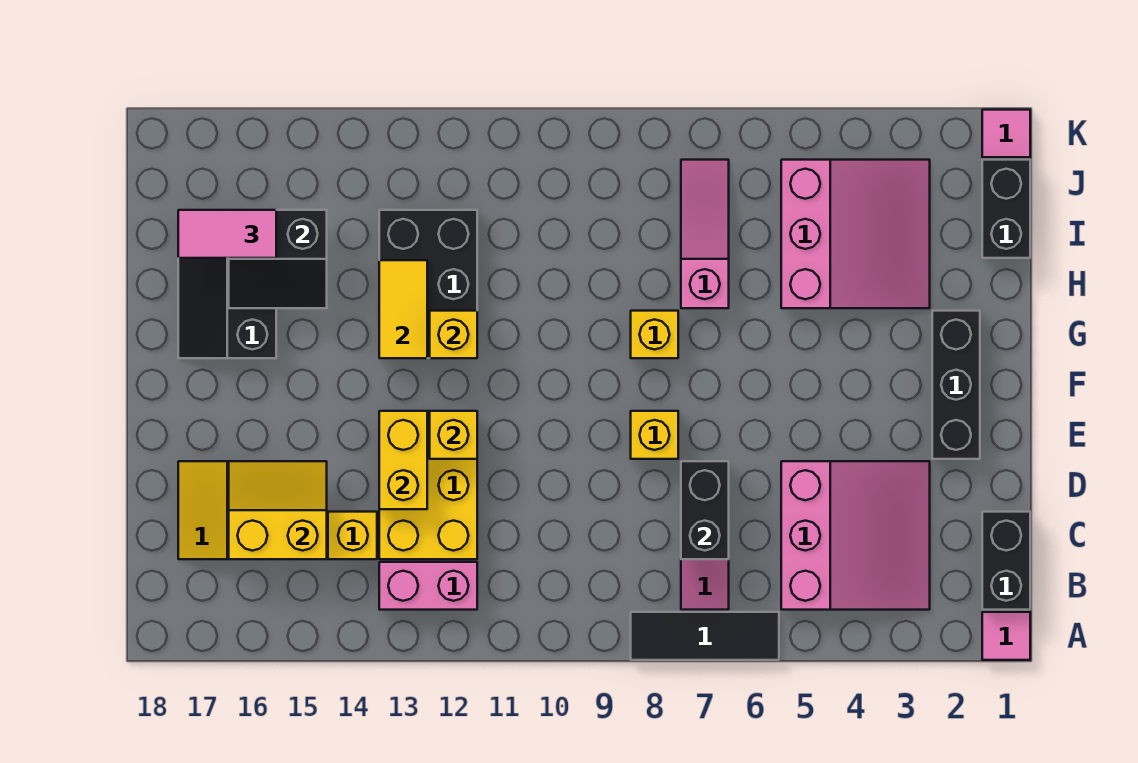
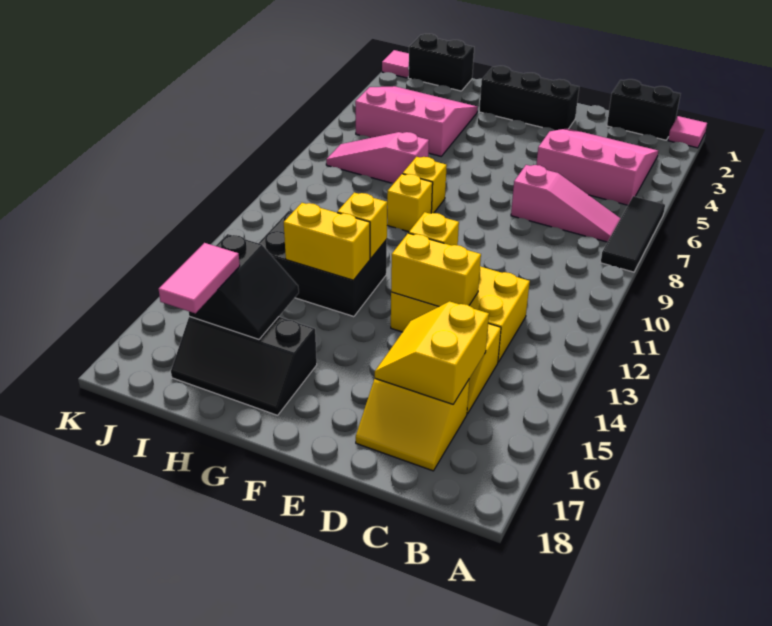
pink 1x2 brick [379,562,477,610] -> none
black 1x2 brick [681,461,729,559] -> none
yellow 1x1 brick [631,411,678,459] -> yellow 1x1 brick moved to [387,174,433,232]
yellow 1x2 tile [379,260,427,358] -> yellow 1x2 brick [284,203,370,280]

